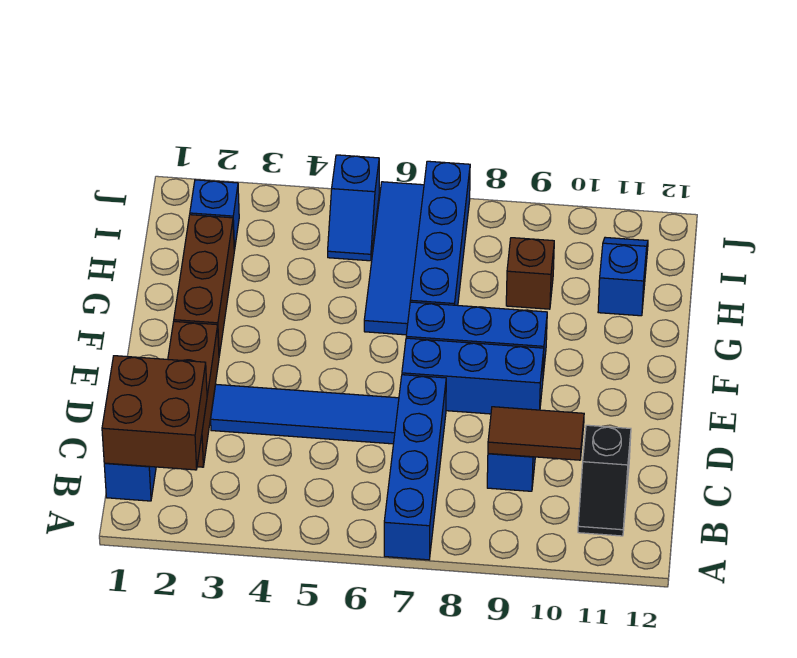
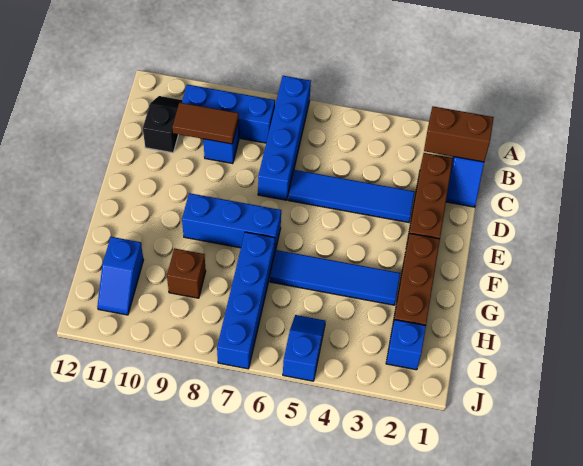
brown 2x2 brick [102,356,207,470] -> brown 1x2 brick [424,106,494,162]
blue 1x3 brick [402,338,544,414] -> blue 1x3 brick moved to [182,84,275,143]
blue 1x4 tile [364,182,424,335] -> blue 1x4 tile turned to [270,250,400,305]

